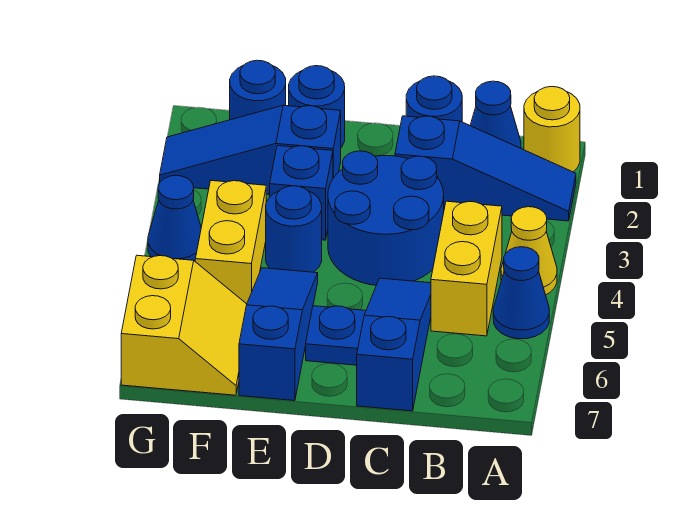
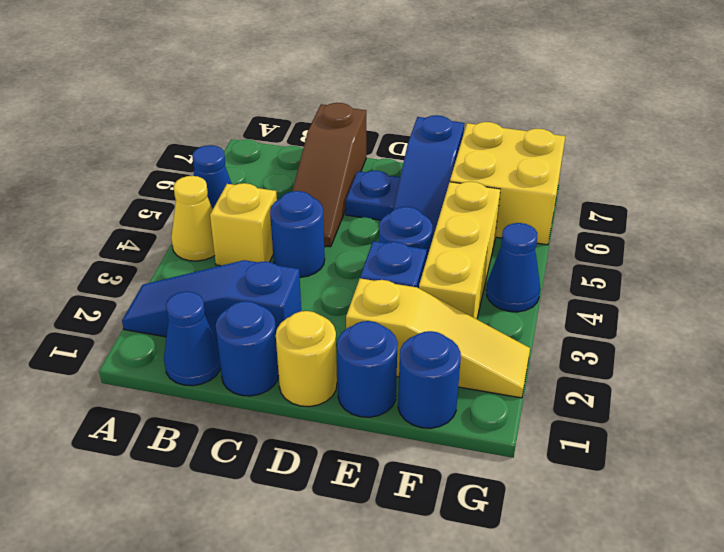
yellow 1x1 round brick [524,87,580,172] -> yellow 1x1 round brick moved to [276,311,337,407]
yellow 1x2 brick [431,201,502,336] -> yellow 1x1 brick [210,183,277,266]
blue 2x2 round brick [328,151,444,285] -> blue 1x1 round brick [270,191,325,277]
blue 1x3 slope [357,278,431,411] -> brown 1x3 slope [292,103,366,247]
blue 1x3 slope [160,105,341,195] -> yellow 1x3 slope [346,279,530,398]
yellow 1x2 brick [195,181,266,304] -> yellow 1x3 brick [419,182,500,319]
yellow 2x2 slope [121,255,247,395] -> yellow 2x2 brick [450,122,565,245]

